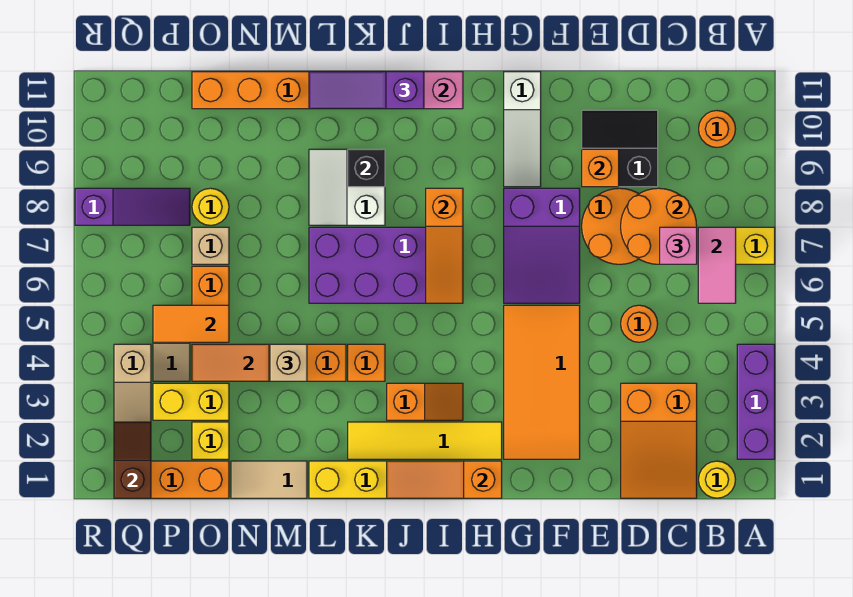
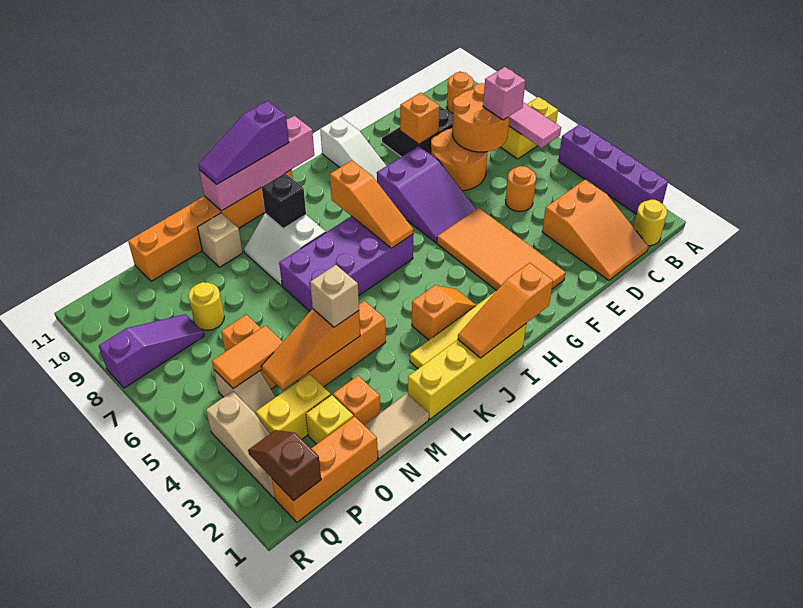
purple 1x3 brick [737,344,775,459] -> purple 1x4 brick [558,124,668,214]
orange 1x1 brick [348,344,385,381] -> orange 1x1 brick moved to [333,376,380,425]
tan 1x1 brick [192,227,229,264] -> tan 1x1 brick moved to [197,213,243,267]

